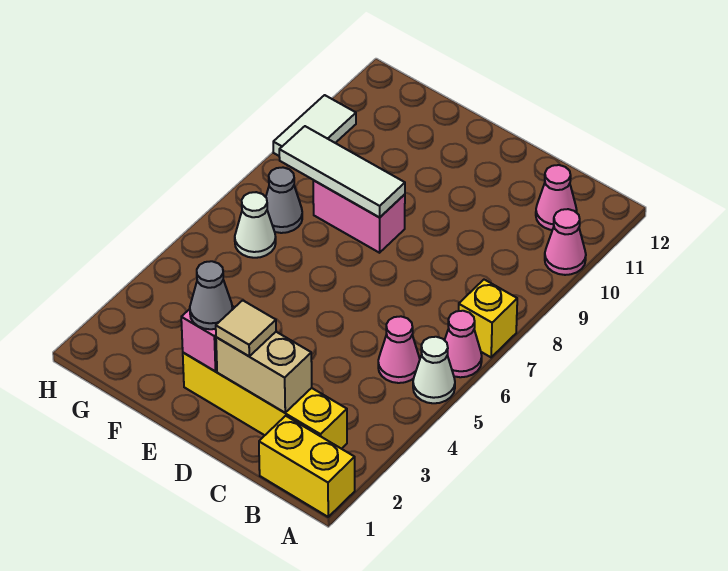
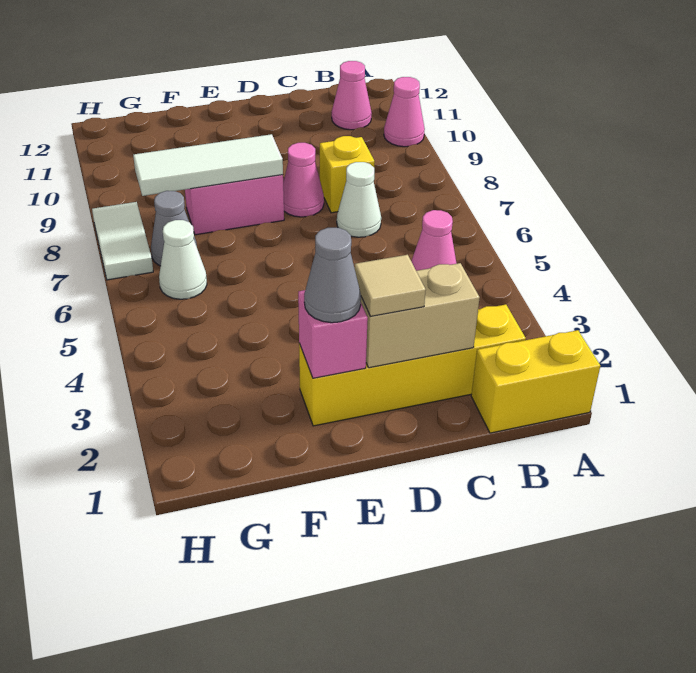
white 1x1 cone [413,337,455,403] -> white 1x1 cone moved to [337,162,381,237]
pink 1x1 cone [445,311,482,377] -> pink 1x1 cone moved to [283,143,324,217]
yellow 1x1 brick [459,280,517,357] -> yellow 1x1 brick moved to [320,136,375,213]
white 1x2 tile [273,95,356,156] -> white 1x2 tile moved to [92,202,153,280]

